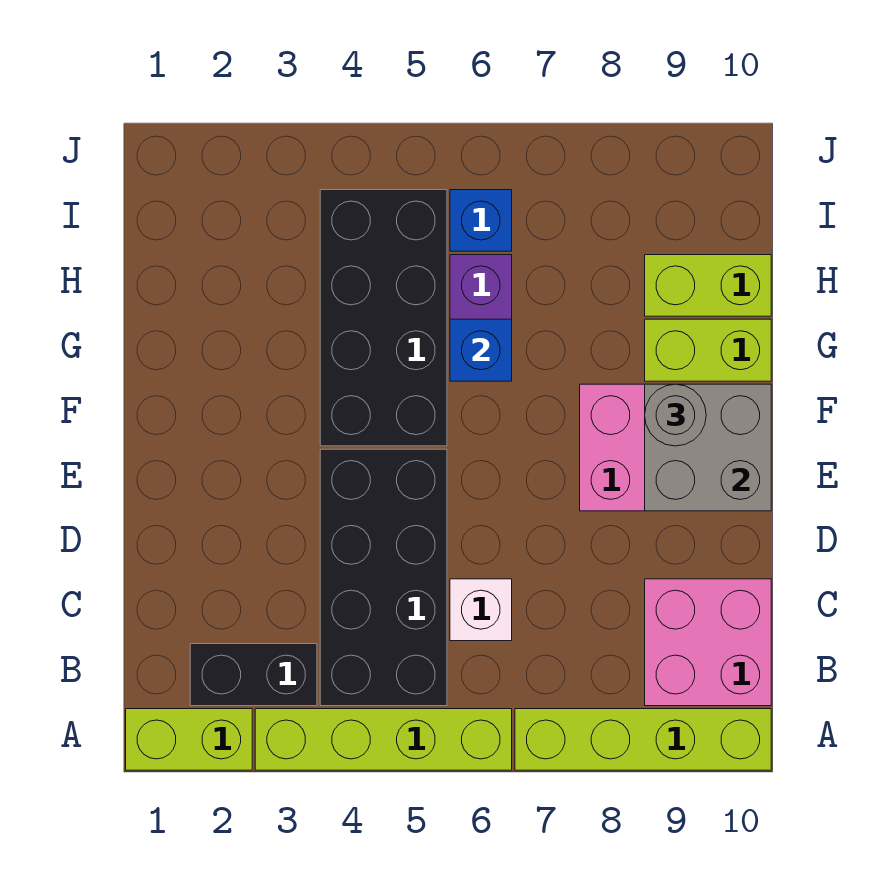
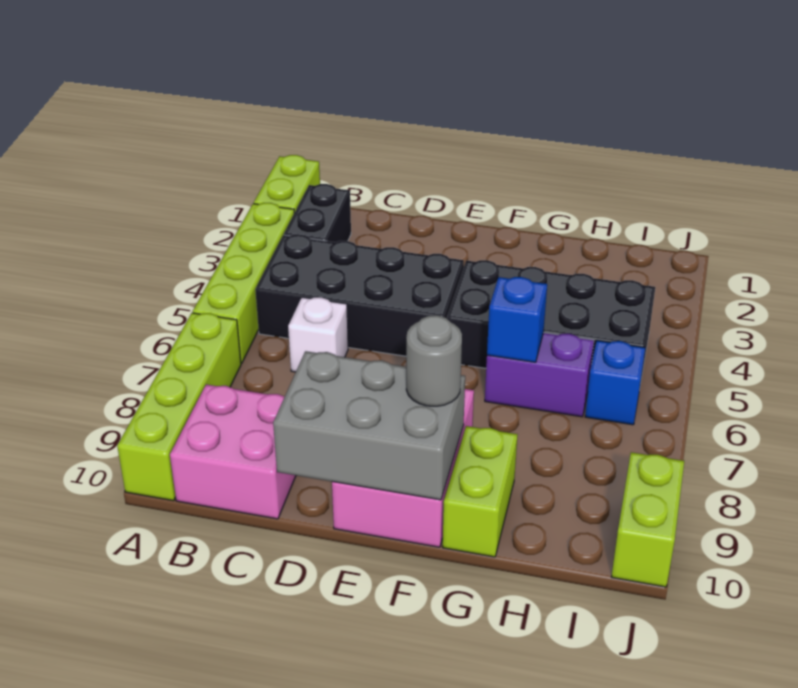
grey 2x2 brick [645,384,771,511] -> grey 2x3 brick [273,351,465,500]
lime 1x2 brick [645,255,771,316] -> lime 1x2 brick moved to [612,452,684,587]

